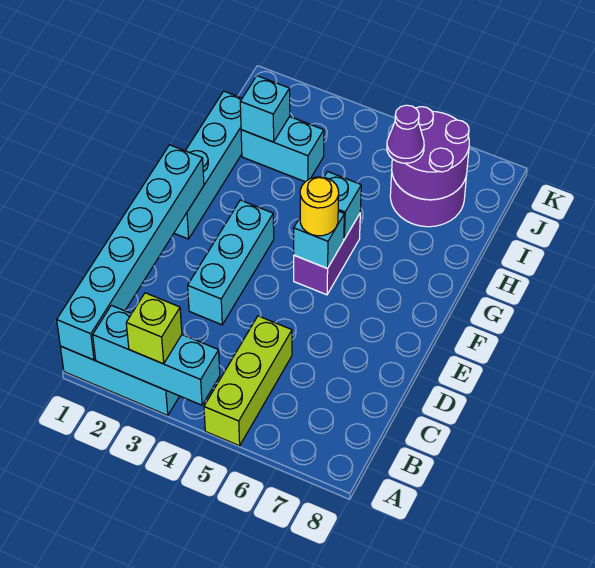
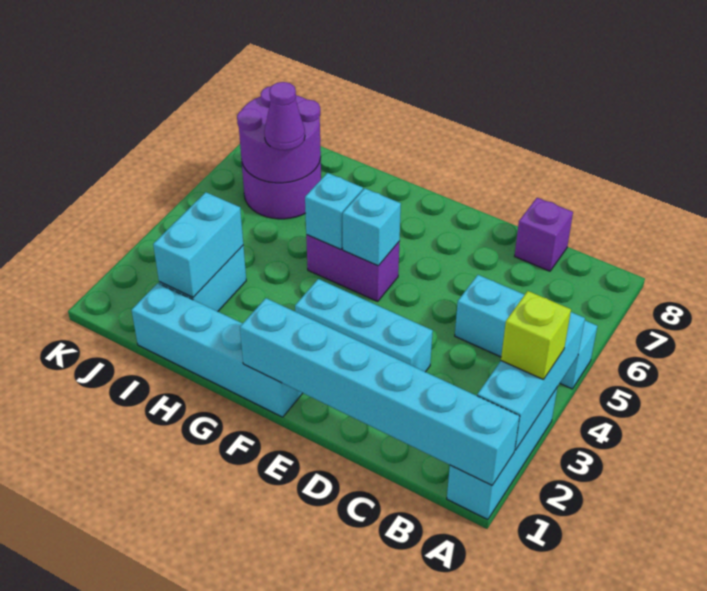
lime 1x3 brick [204,316,292,446] -> cyan 1x3 brick [455,275,597,389]
none -> purple 1x1 brick [515,198,573,271]
yellow 1x1 round brick [300,177,339,236] -> none
cyan 1x1 brick [240,76,290,142] -> cyan 1x2 brick [153,192,243,297]

